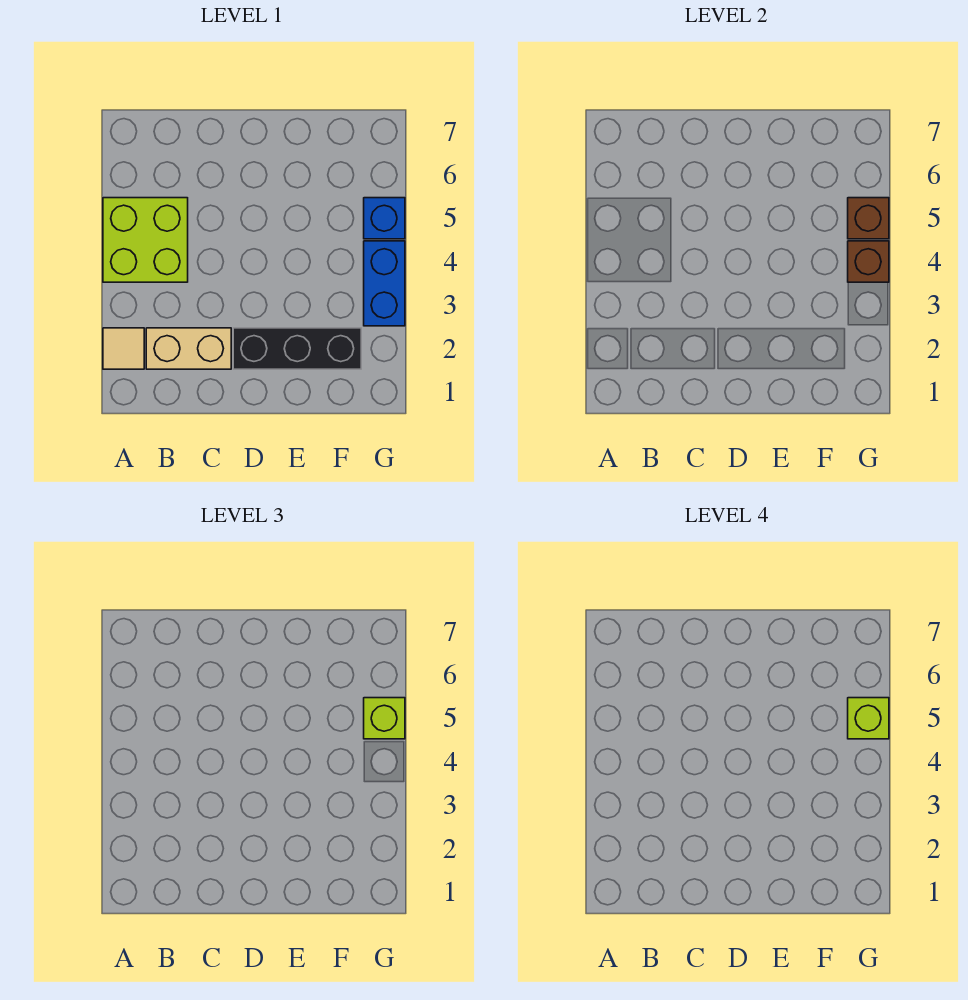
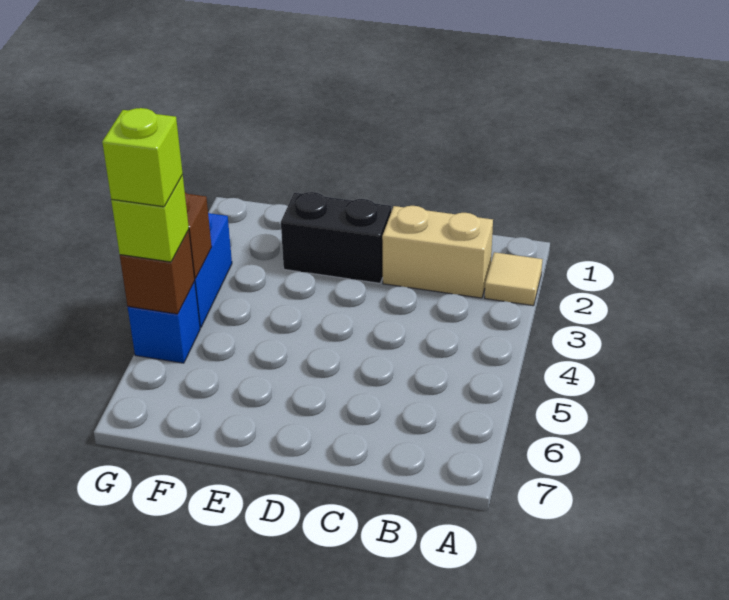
lime 2x2 brick [103,198,188,282] -> none
black 1x3 brick [233,328,361,369] -> black 1x2 brick [281,192,391,283]

